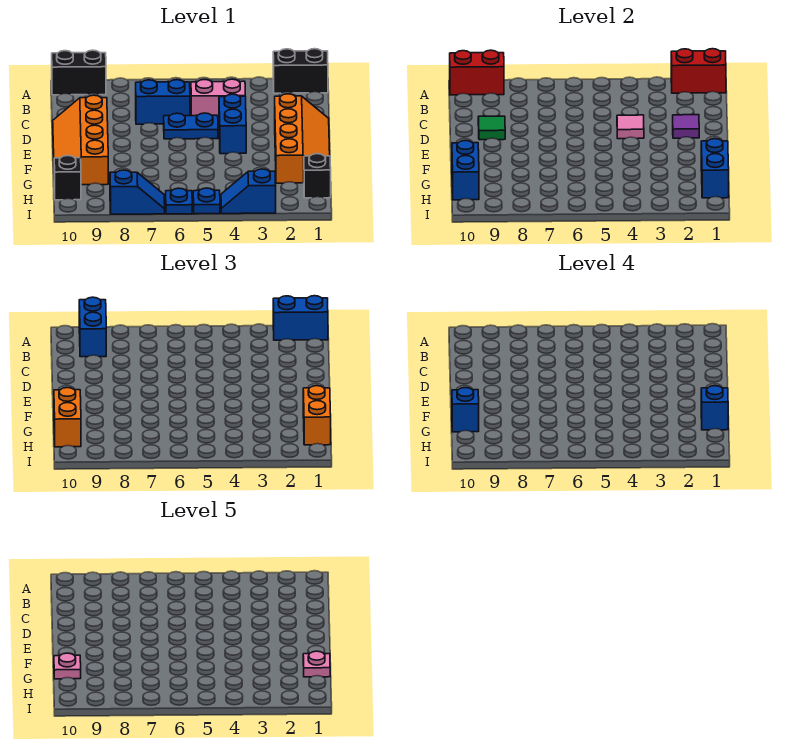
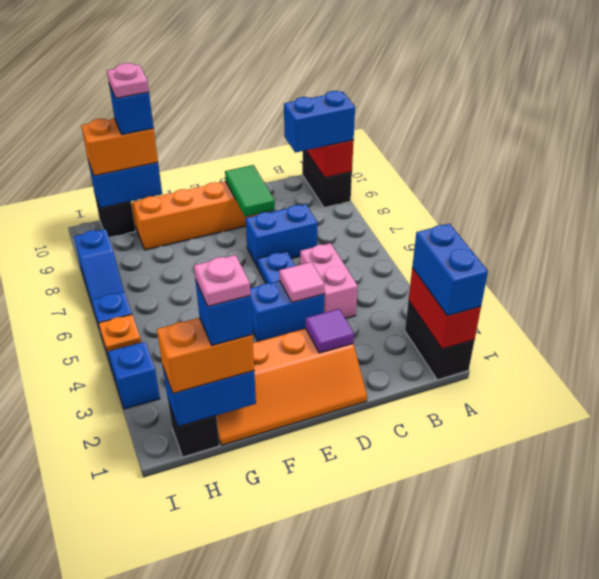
blue 1x2 brick [136,80,190,124] -> blue 1x2 brick turned to [246,204,317,267]
green 1x1 tile [478,116,505,140] -> green 1x2 tile [225,165,275,217]
blue 1x1 plate [193,188,220,214] -> orange 1x1 plate [99,314,141,352]

